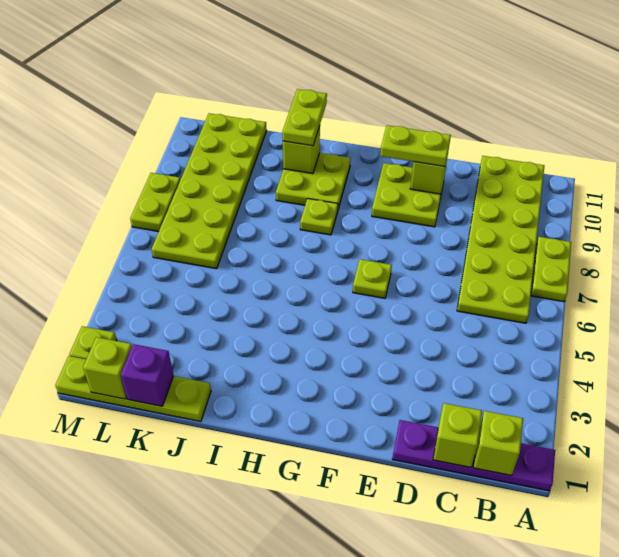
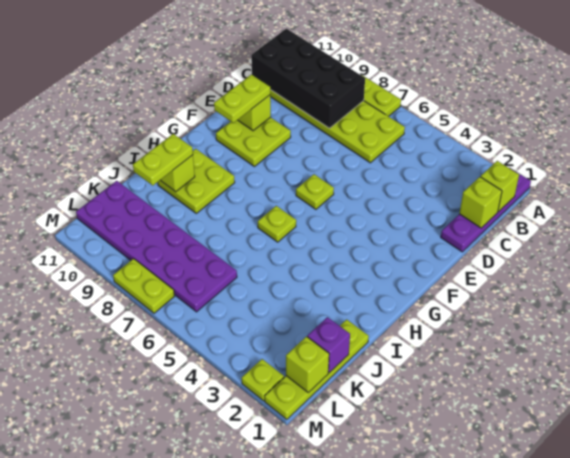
none -> black 2x4 brick [251,29,365,128]
lime 1x1 plate [300,199,338,235] -> lime 1x1 plate moved to [258,206,296,242]
lime 1x2 plate [282,89,327,146] -> lime 1x2 plate turned to [133,134,193,185]
lime 2x6 plate [152,113,267,269] -> purple 2x6 plate [76,181,237,312]

